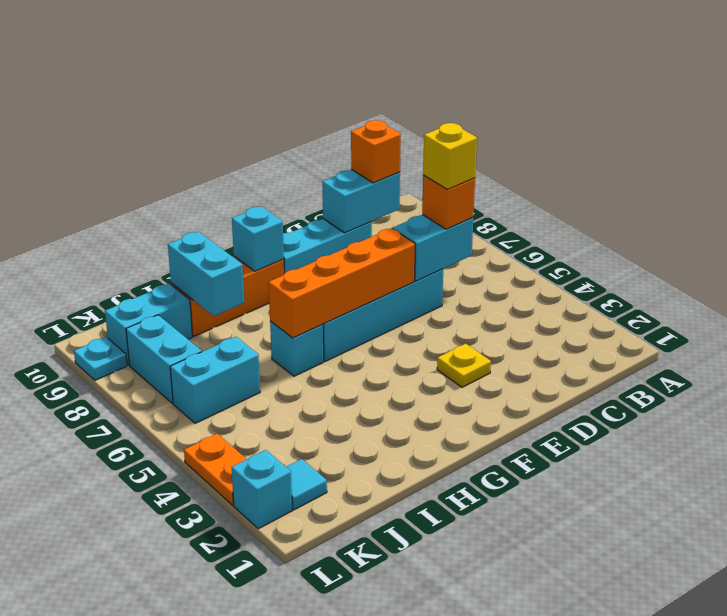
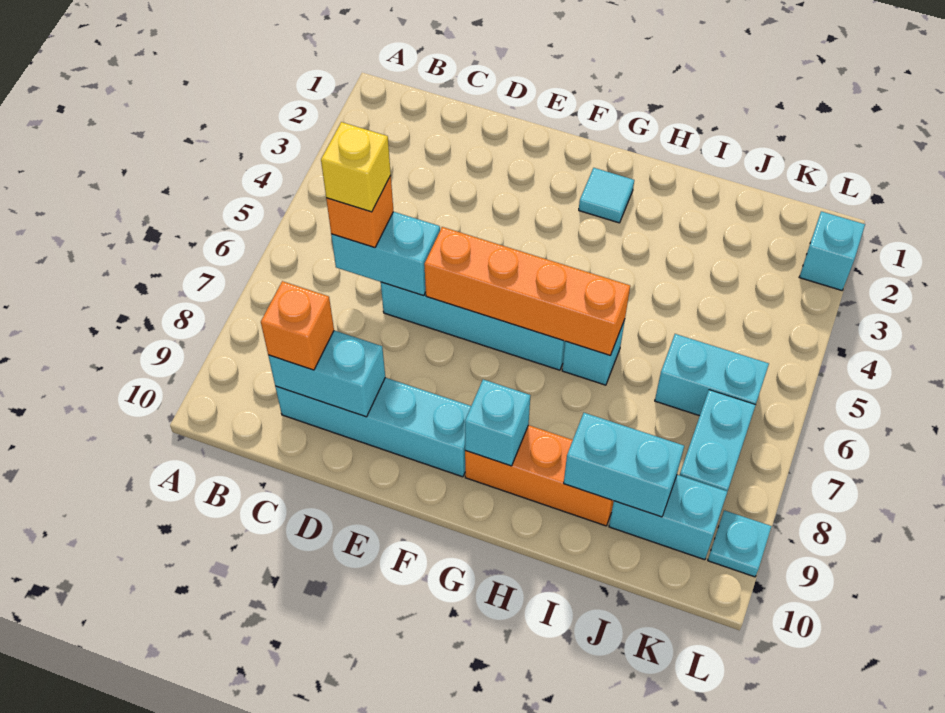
cyan 1x3 brick [283,219,372,273] -> cyan 1x4 brick [275,378,471,477]
yellow 1x1 plate [437,344,491,387] -> none
cyan 1x2 brick [168,232,244,316] -> cyan 1x2 brick turned to [564,413,684,517]
cyan 1x1 tile [287,459,327,510] -> cyan 1x1 tile moved to [579,168,634,223]
orange 1x2 plate [184,434,246,505] -> none

